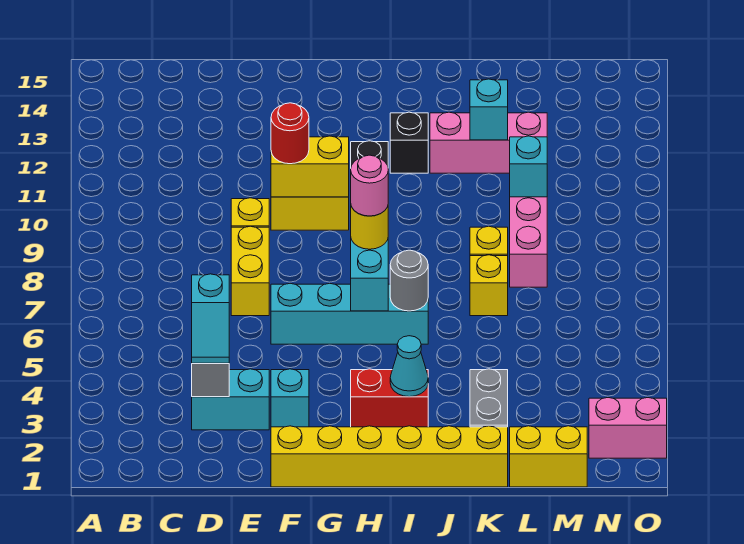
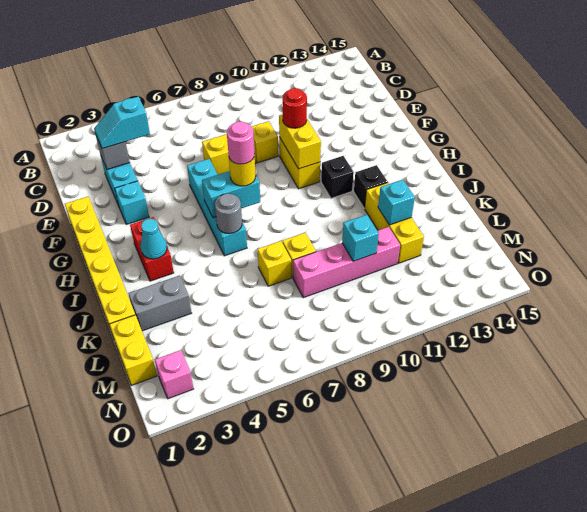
pink 1x3 brick [430,112,547,173] -> yellow 1x3 brick [365,183,424,263]
pink 1x2 brick [589,398,667,458] -> pink 1x1 brick [155,350,193,399]

